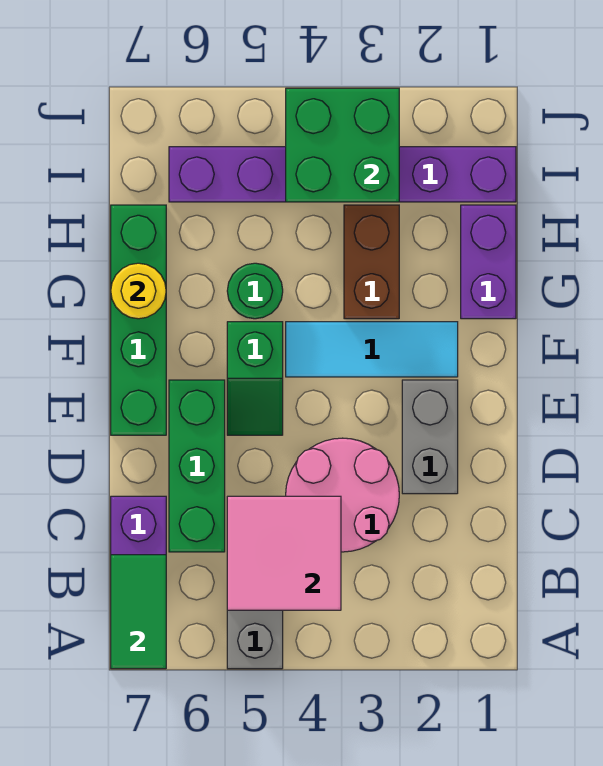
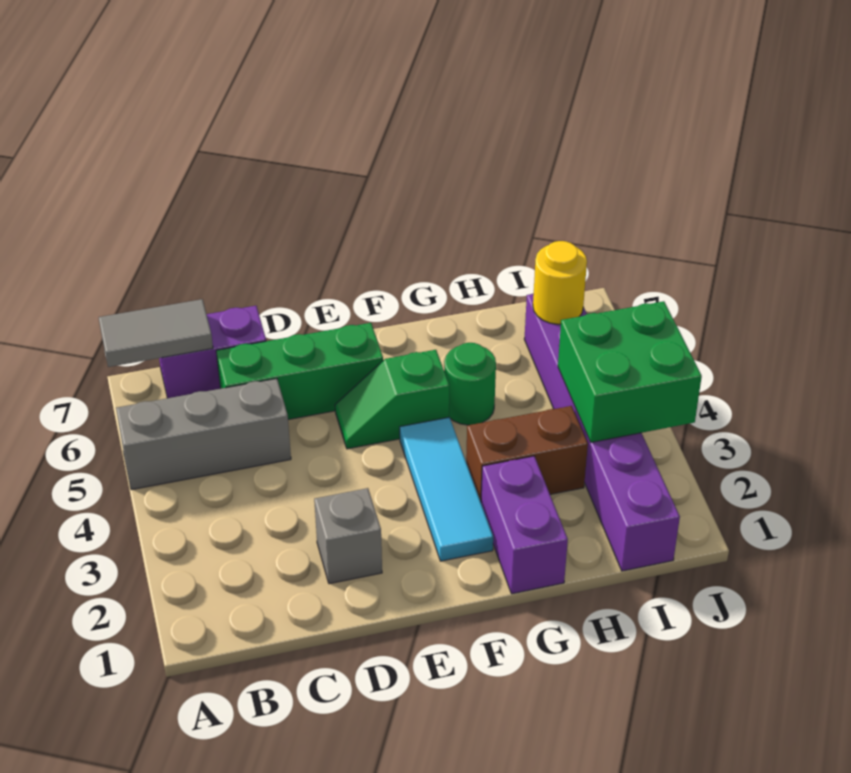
green 1x2 tile [111,555,166,669] -> grey 1x2 tile [99,299,213,367]
pink 2x2 tile [227,496,341,610] -> none
pink 2x2 round brick [286,438,399,552] -> none
grey 1x2 brick [402,380,458,494] -> grey 1x1 brick [314,488,382,584]
green 1x4 brick [111,205,166,435] -> none
purple 1x2 brick [461,205,516,319] -> purple 1x2 brick turned to [481,456,568,594]
yellow 1x1 round brick [111,263,166,319] -> yellow 1x1 round brick moved to [533,241,587,324]

